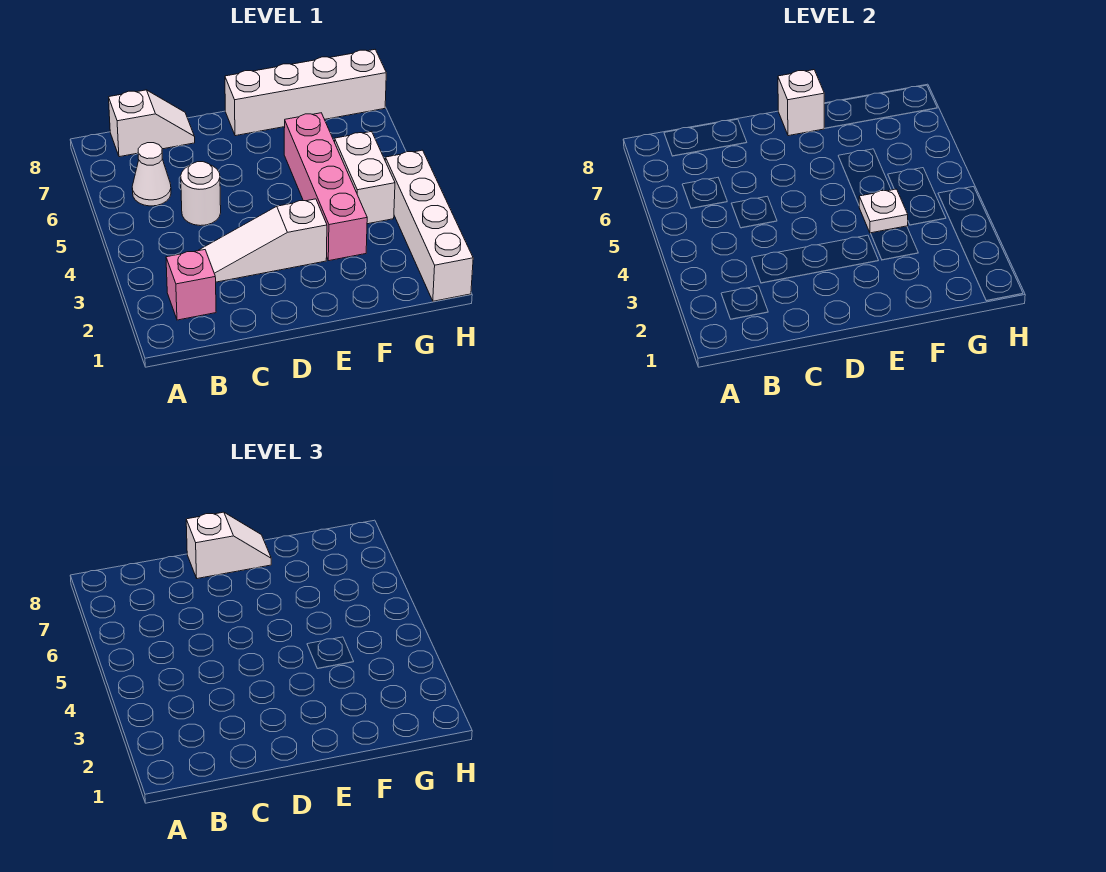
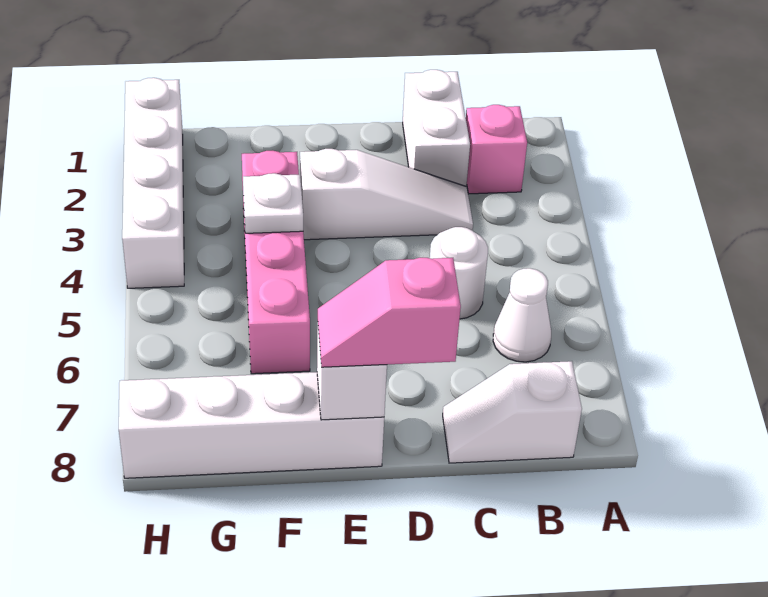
white 1x2 slope [186,512,271,579] -> pink 1x2 slope [318,258,461,367]
white 1x2 brick [335,131,395,224] -> white 1x2 brick moved to [403,70,470,186]

